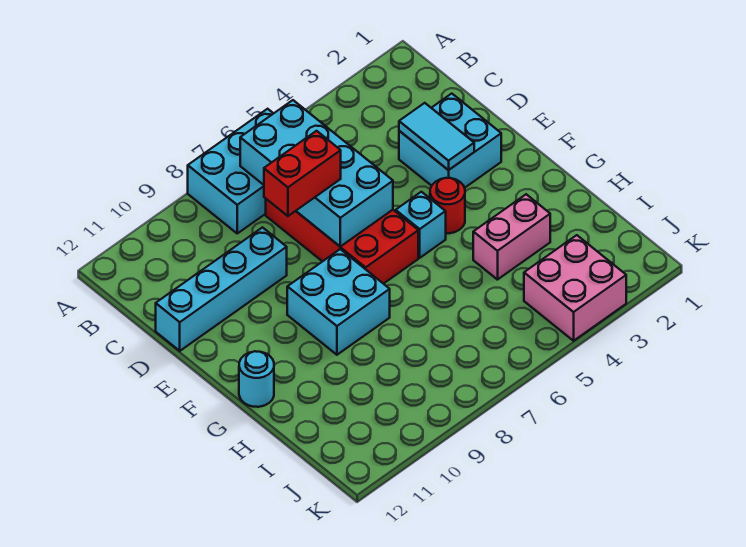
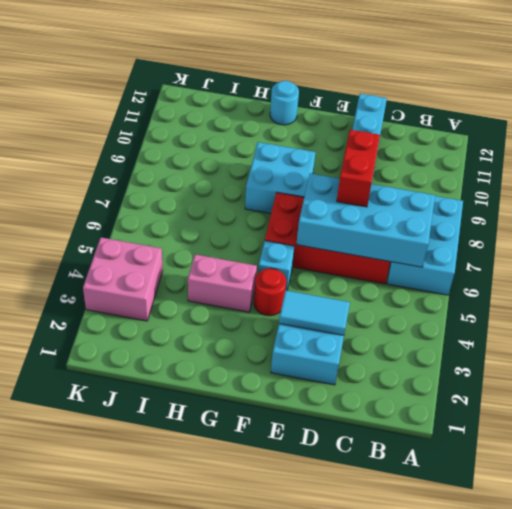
pink 1x2 brick [473,194,550,280] -> pink 1x2 brick turned to [188,254,257,312]

